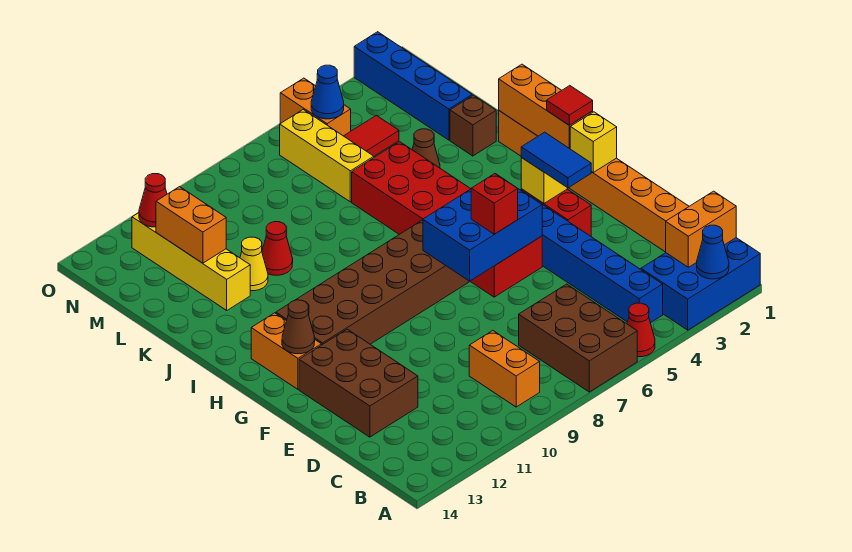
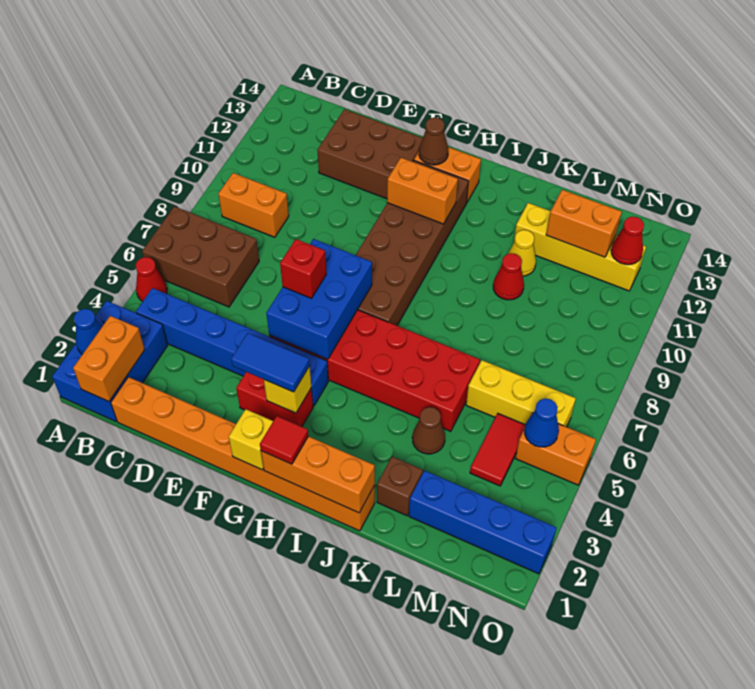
none -> orange 1x2 brick [387,158,458,224]

